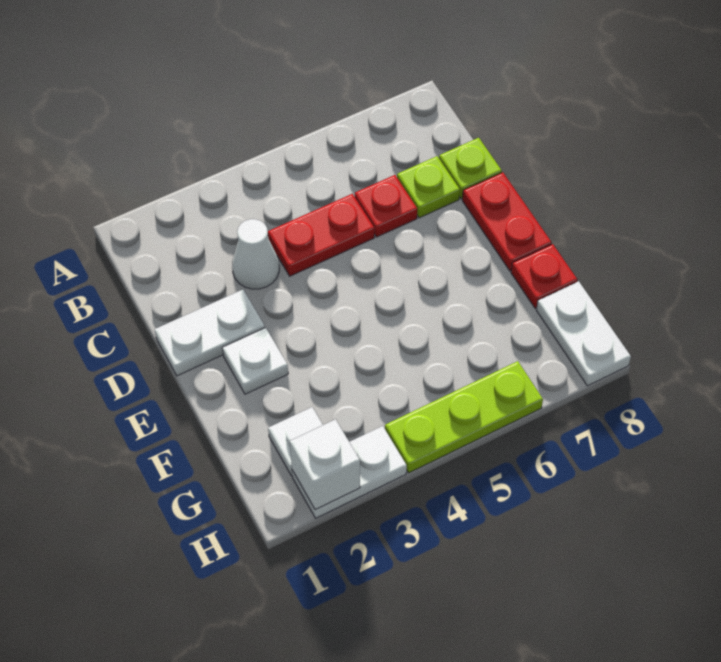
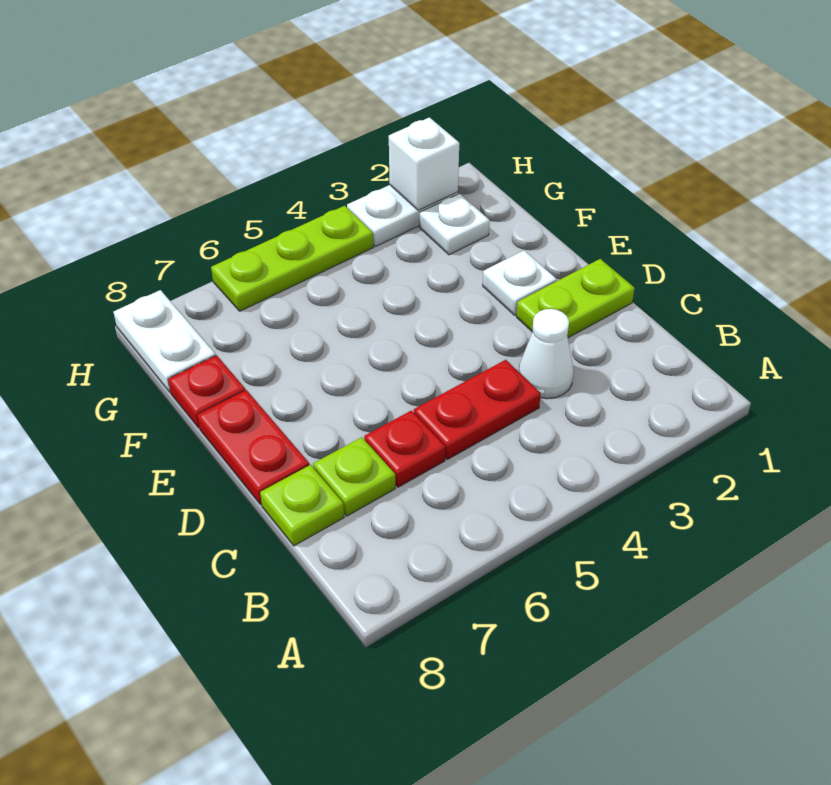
white 1x2 plate [155,290,265,376] -> lime 1x2 plate [516,259,635,338]

